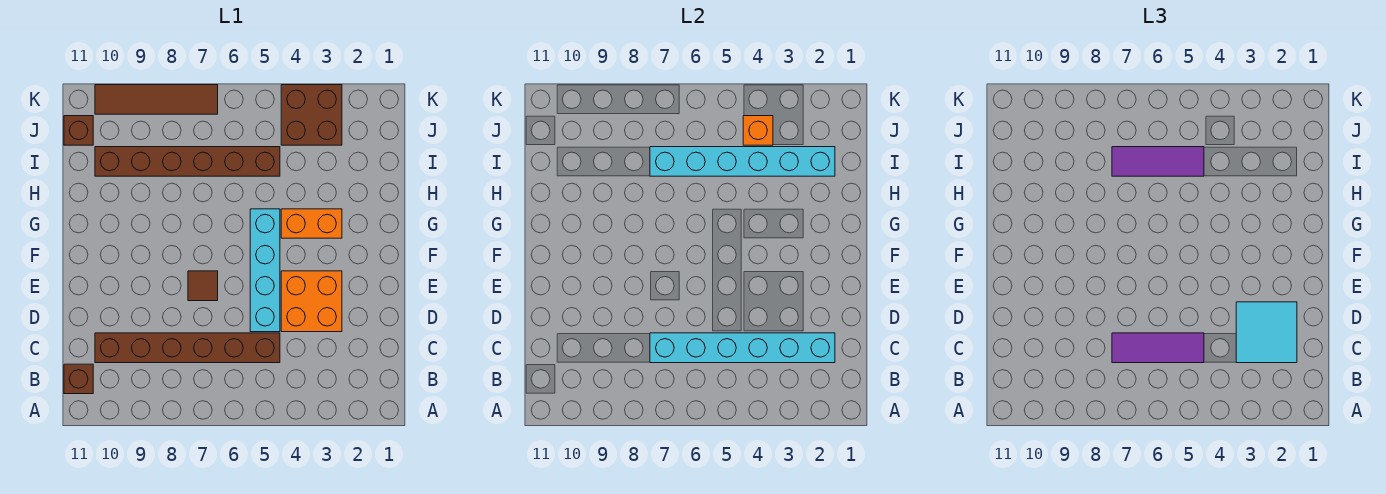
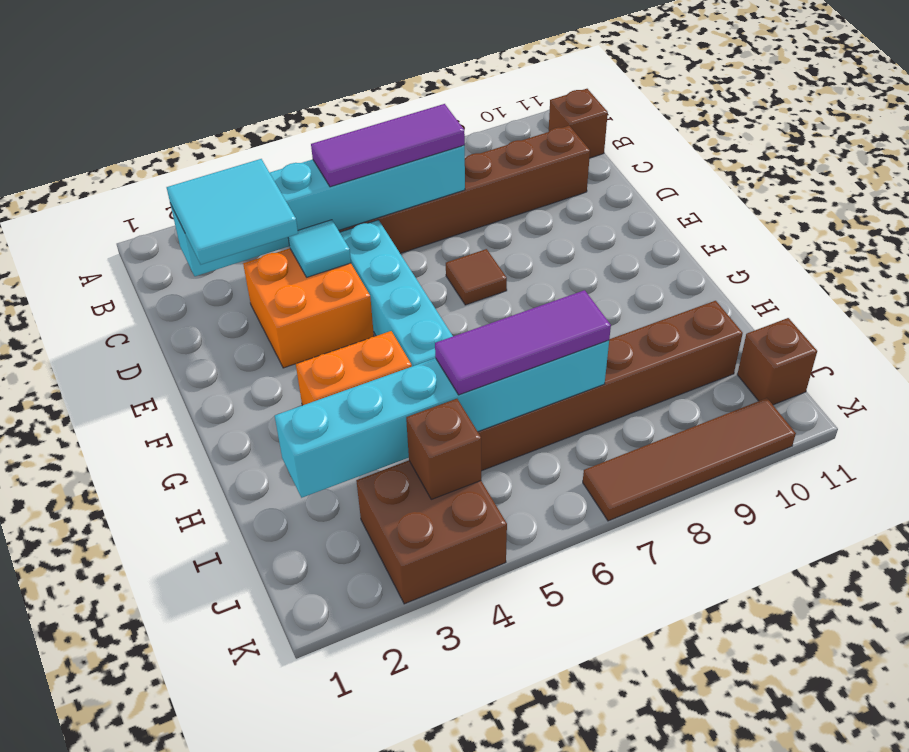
none -> cyan 1x1 tile [288,220,351,277]
orange 1x1 brick [743,116,773,145] -> brown 1x1 brick [406,399,481,499]

